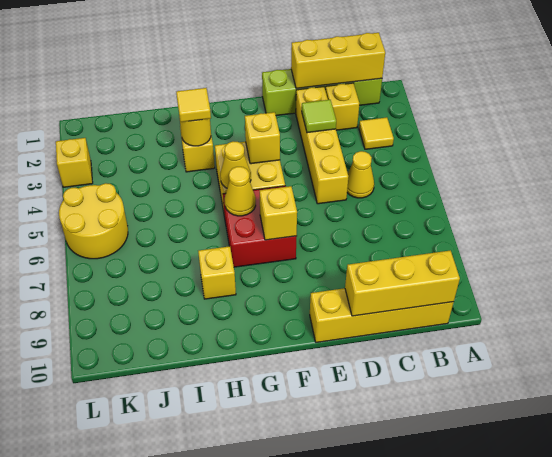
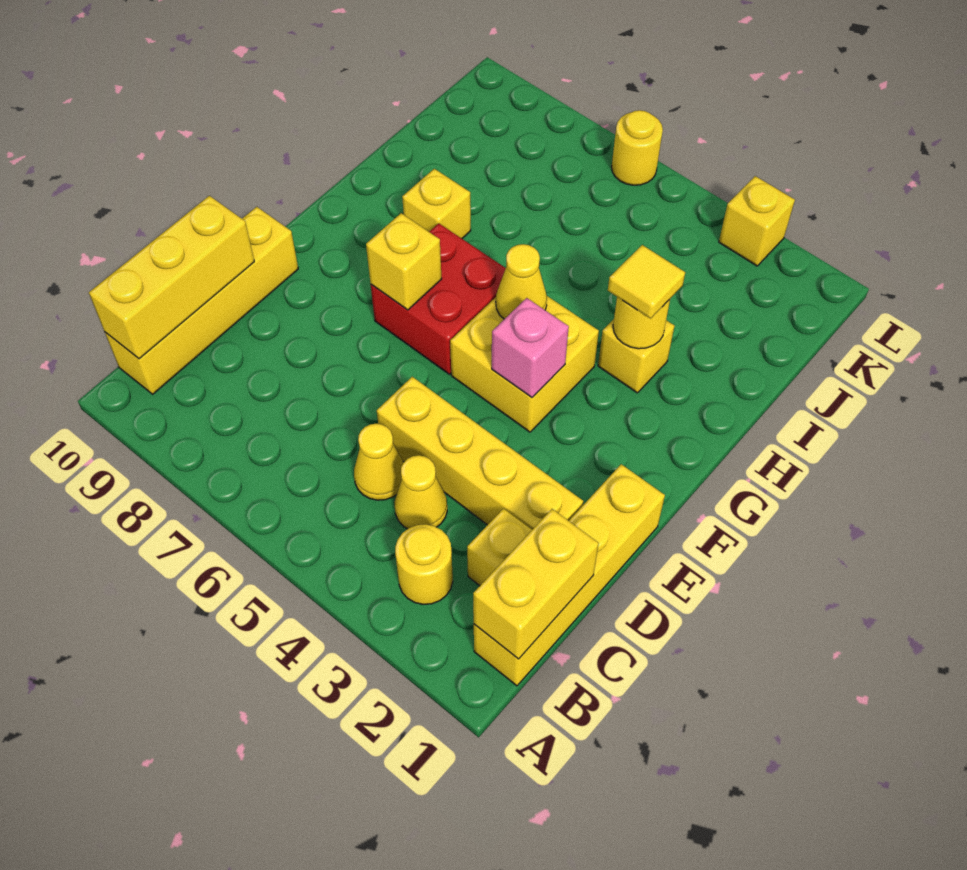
lime 1x4 brick [262,69,382,116] -> yellow 1x4 brick [474,464,665,686]
yellow 1x3 brick [291,33,385,89] -> yellow 1x2 brick [473,509,599,659]
yellow 1x1 tile [359,117,394,149] -> yellow 1x1 round brick [395,524,453,604]
lime 1x1 tile [302,100,336,133] -> none
yellow 1x1 brick [245,112,280,164] -> pink 1x1 brick [492,298,569,397]
yellow 1x1 cone [225,167,256,216] -> yellow 1x1 cone moved to [395,455,447,529]
yellow 2x2 round brick [59,183,128,259] -> yellow 1x1 round brick [612,110,663,185]

